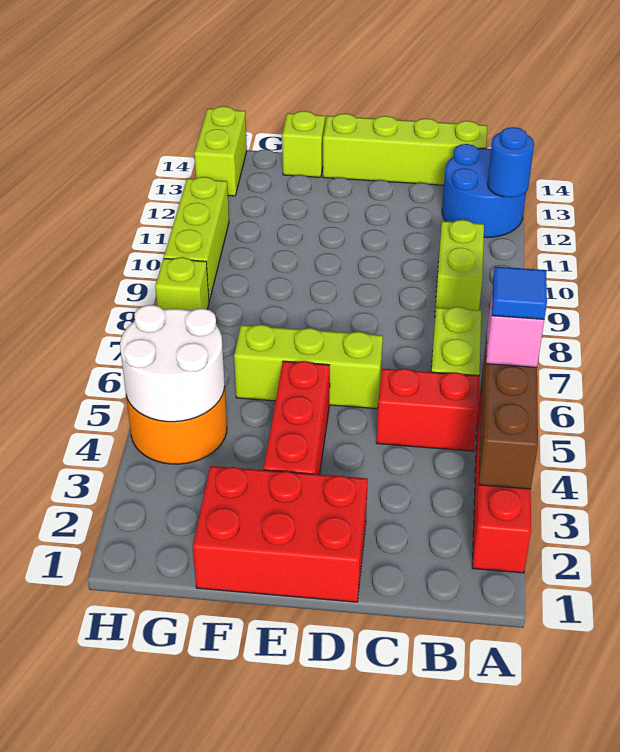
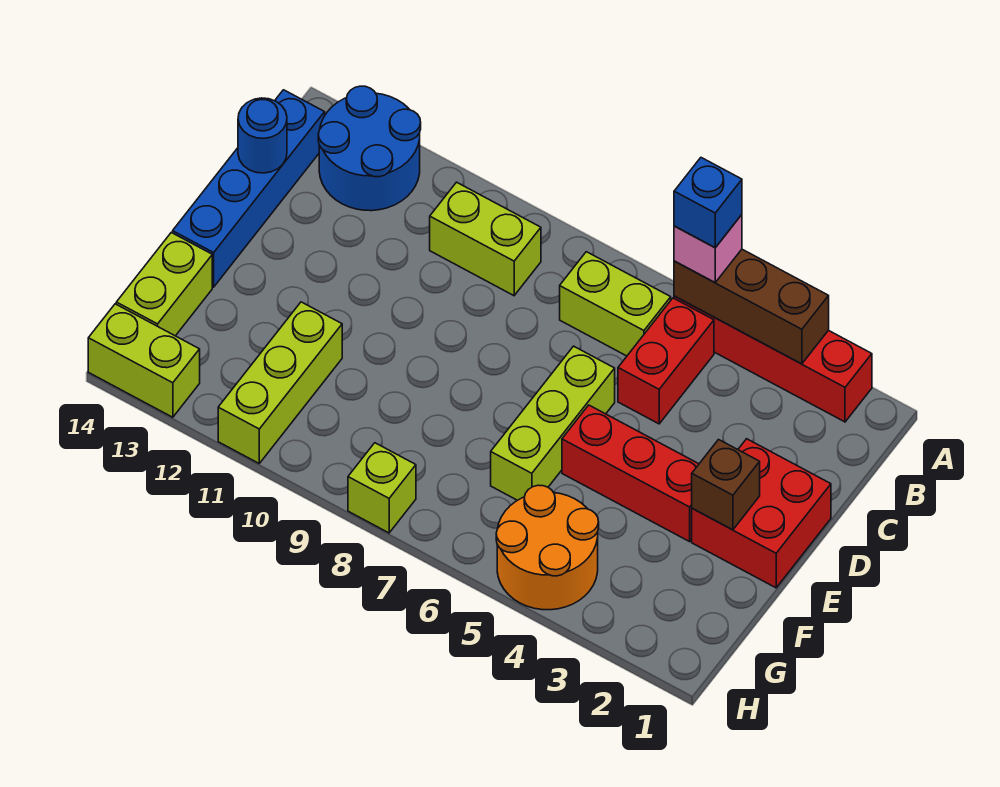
blue 1x1 tile [492,267,547,319] -> blue 1x1 brick [674,158,742,248]
blue 1x1 round brick [487,127,534,197] -> blue 1x1 round brick moved to [238,98,287,173]
lime 1x4 brick [323,114,487,185] -> blue 1x4 brick [173,90,325,287]
red 2x3 brick [193,466,368,602] -> red 2x2 brick [692,439,831,588]
none -> brown 1x1 brick [692,440,760,530]
lime 1x1 brick [282,111,325,177] -> lime 1x2 brick [116,233,212,336]
white 2x2 round brick [120,305,225,422] -> none
lime 1x3 brick [164,177,229,301] -> lime 1x3 brick turned to [218,302,342,463]

